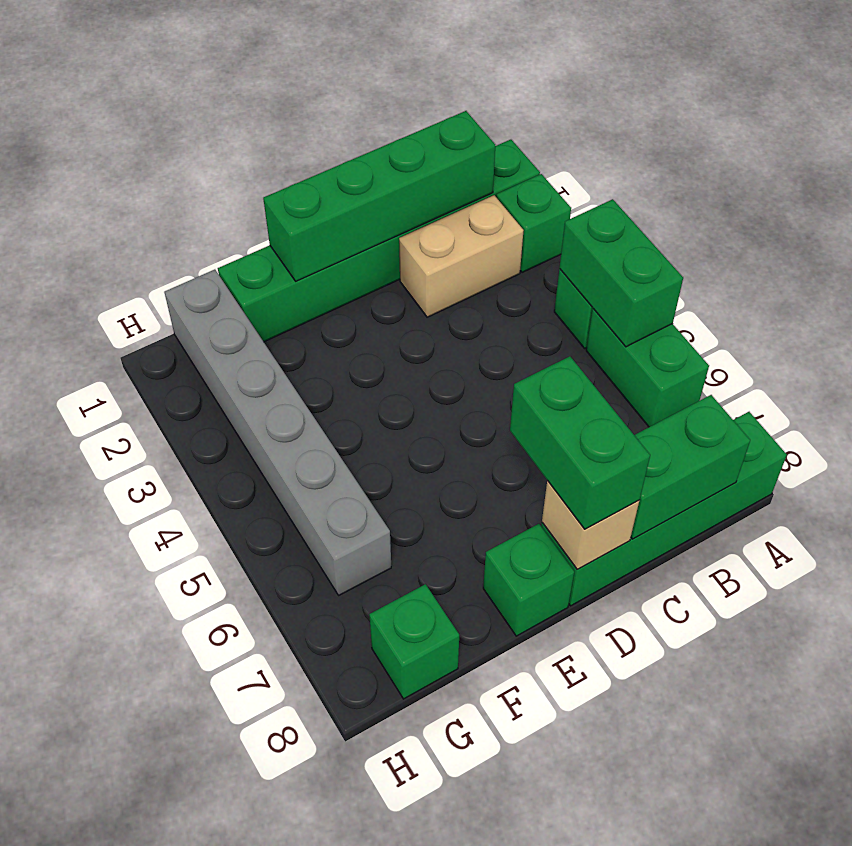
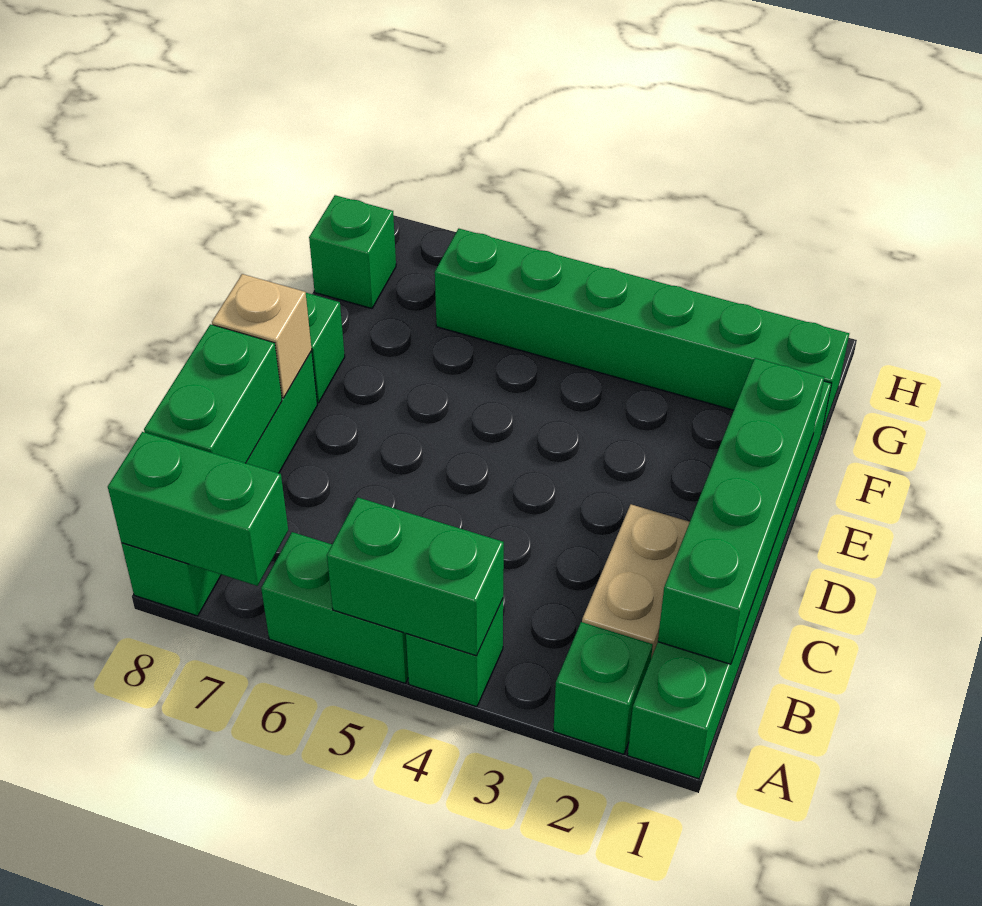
green 1x2 brick [510,356,650,529] -> green 1x2 brick moved to [108,432,288,586]
grey 1x6 brick [165,270,391,595] -> green 1x6 brick [435,229,849,435]

